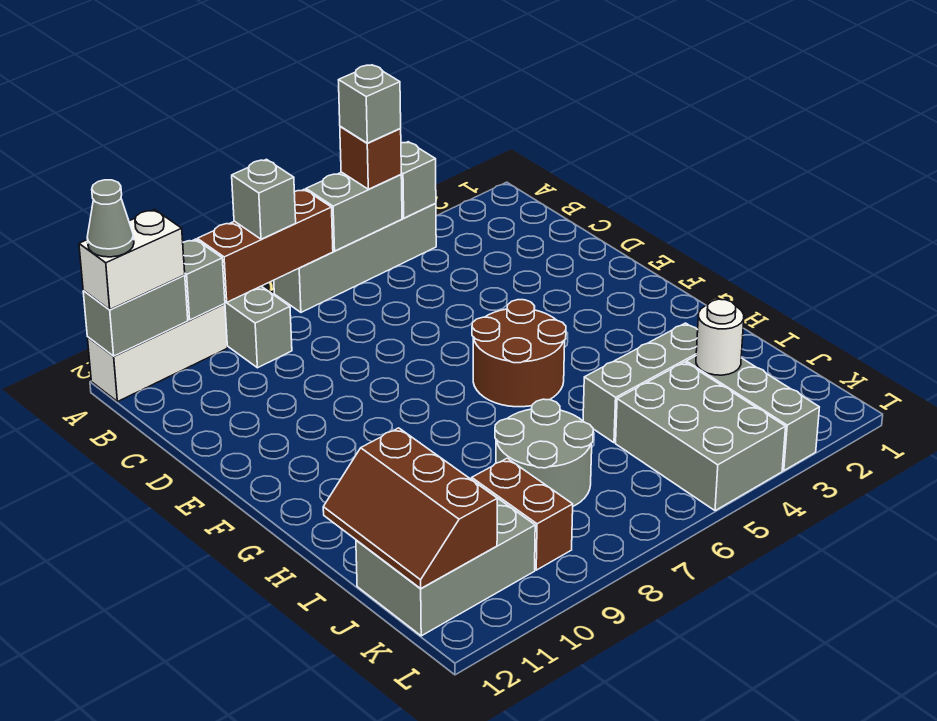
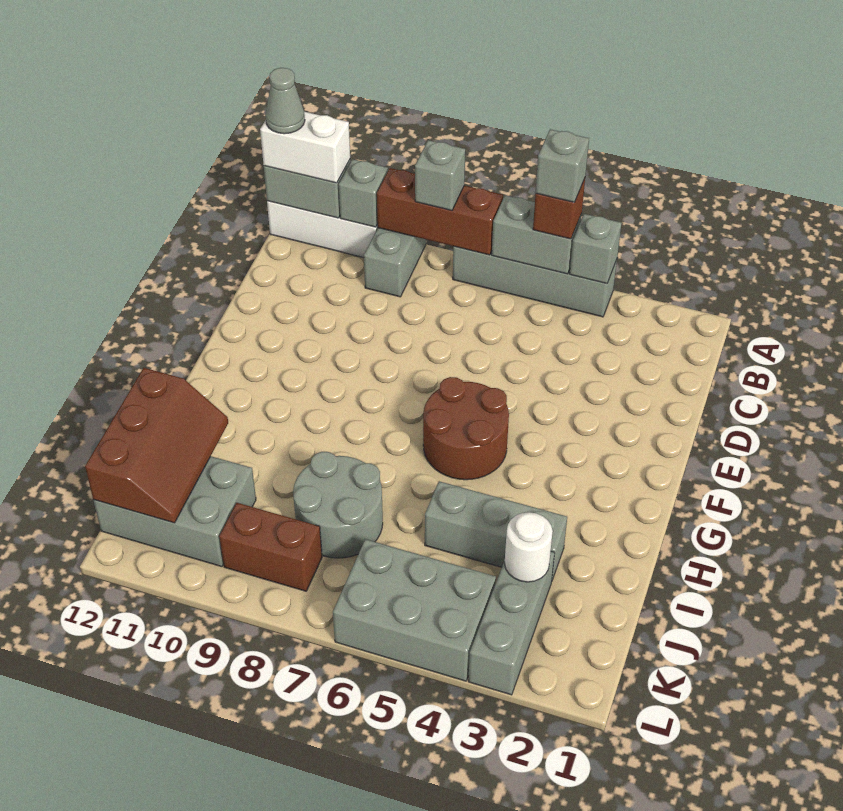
brown 2x3 slope [323,428,497,588] -> brown 2x3 slope turned to [85,368,228,523]
grey 2x3 brick [616,362,786,511] -> grey 2x3 brick turned to [333,539,496,681]
brown 1x2 brick [472,458,573,570] -> brown 1x2 brick turned to [219,503,322,591]

